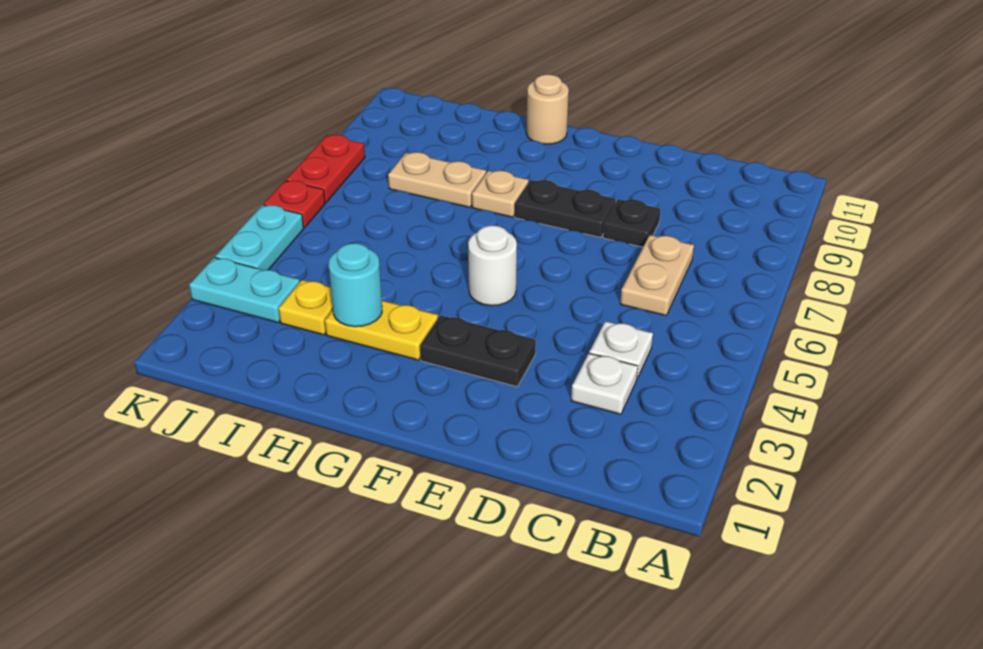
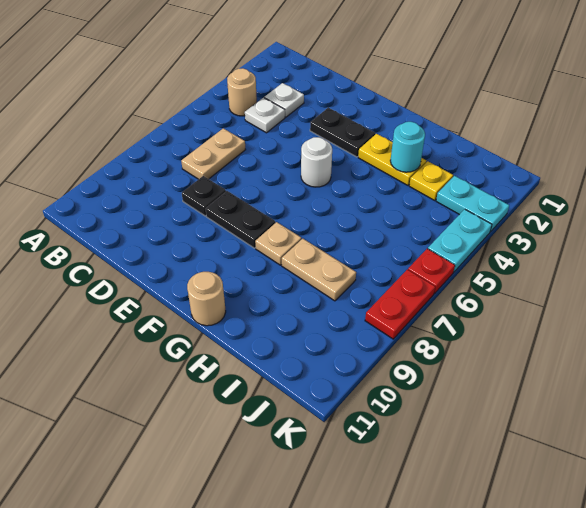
none -> tan 1x1 round brick [227,68,257,116]

